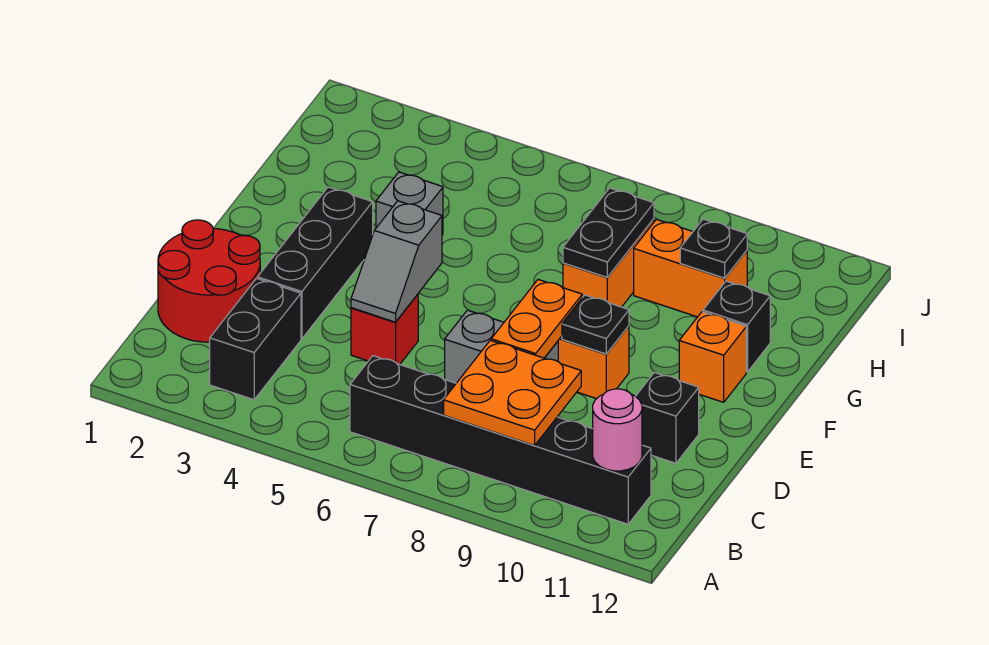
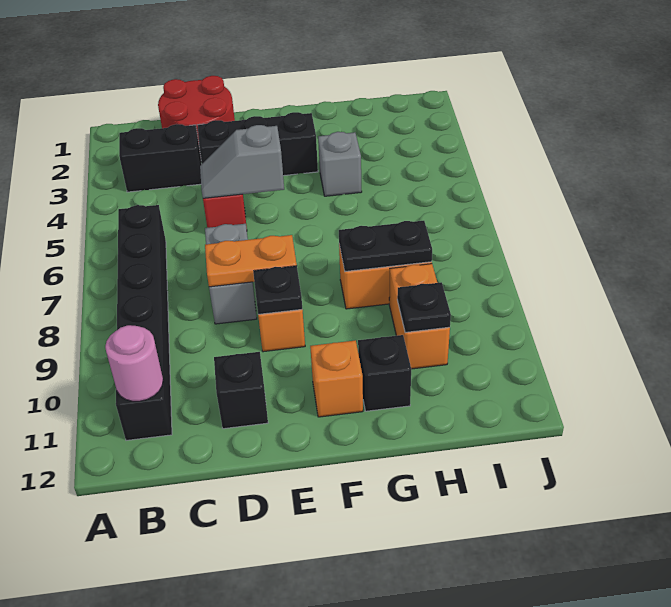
orange 2x2 plate [444,340,581,445] -> none

